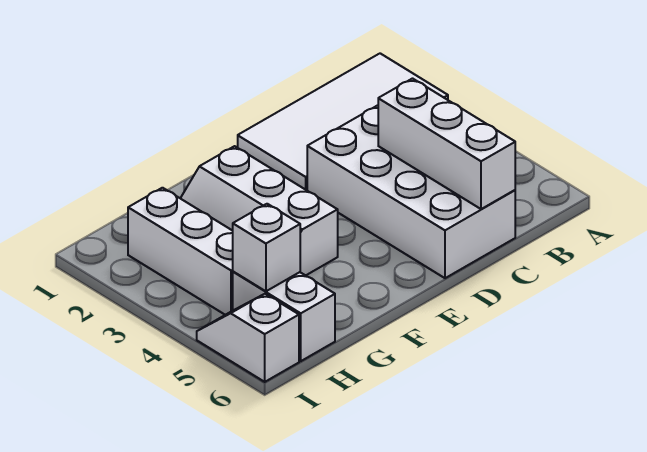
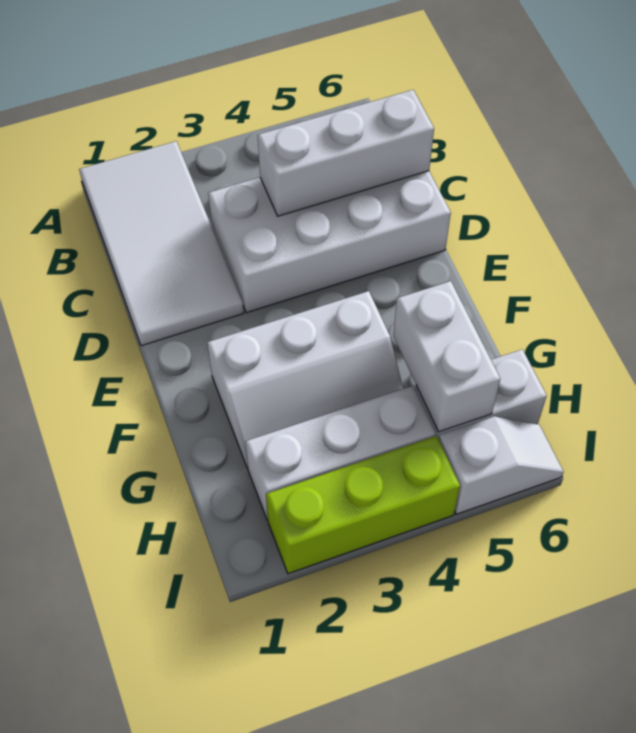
white 1x1 brick [233,204,300,291] -> white 1x2 brick [393,281,500,432]
none -> lime 1x3 brick [266,436,460,574]
white 1x2 slope [197,294,299,382] -> white 1x2 slope turned to [439,416,563,514]

